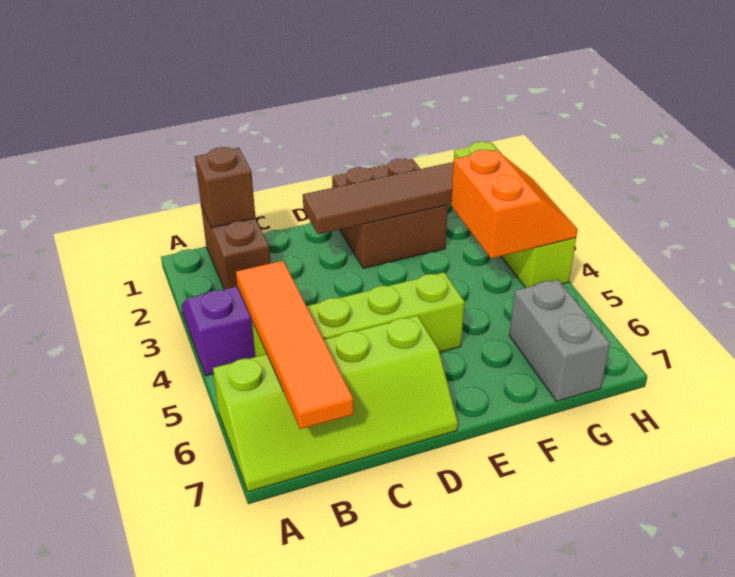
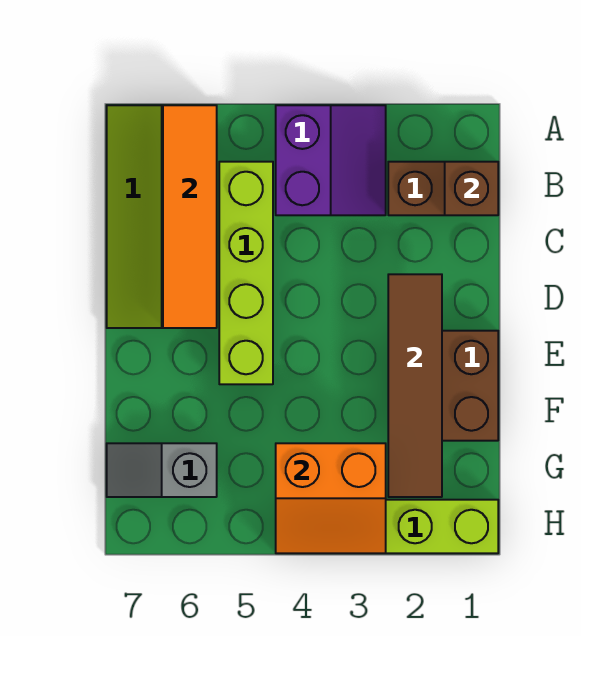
orange 1x4 tile [236,261,354,429] -> orange 1x4 tile turned to [163,105,217,328]
grey 1x2 brick [509,280,610,401] -> grey 1x2 slope [107,443,217,497]

